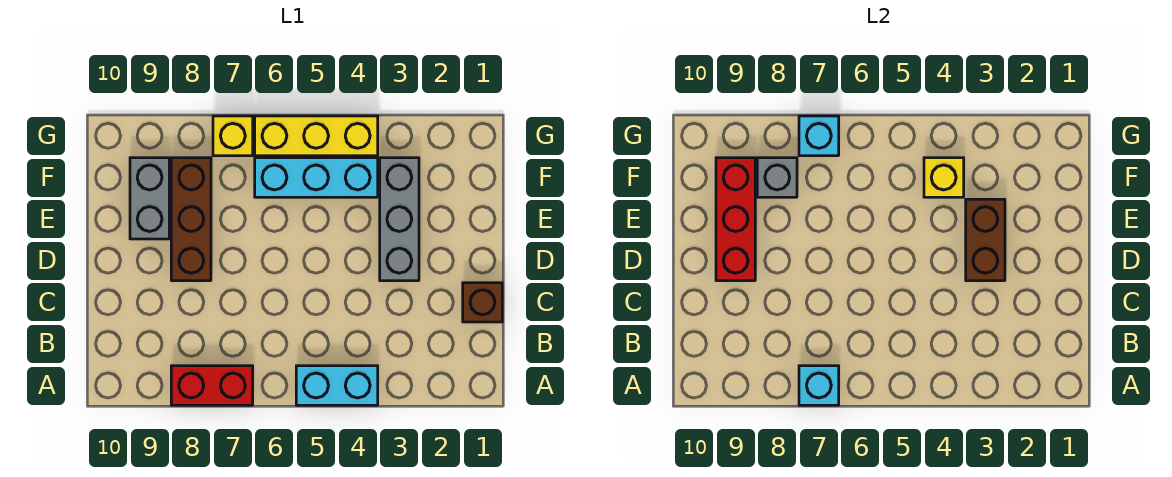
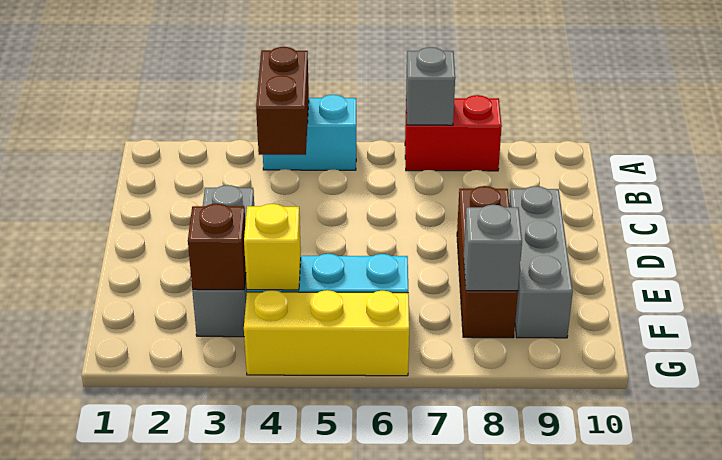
cyan 1x1 brick [799,366,839,405] -> grey 1x1 brick [406,47,455,125]
brown 1x1 brick [463,283,502,322] -> brown 1x1 brick moved to [188,204,246,290]
brown 1x2 brick [966,199,1005,281] -> brown 1x2 brick moved to [256,47,309,155]
red 1x3 brick [716,158,755,281] -> none
grey 1x2 brick [130,158,169,239] -> grey 1x3 brick [509,186,573,338]
yellow 1x1 brick [213,116,253,156] -> none
cyan 1x1 brick [799,116,839,156] -> none

